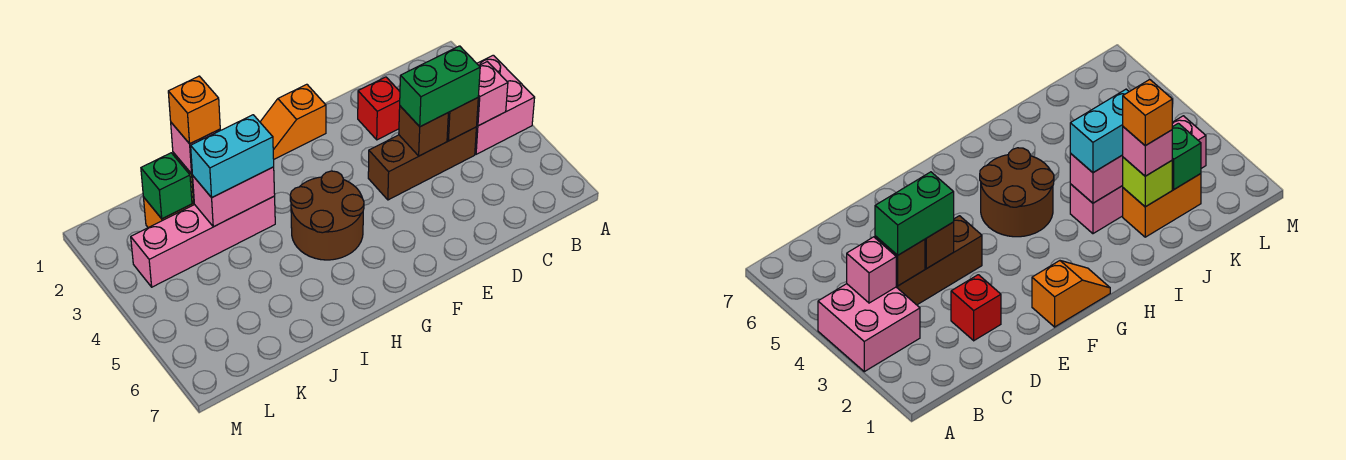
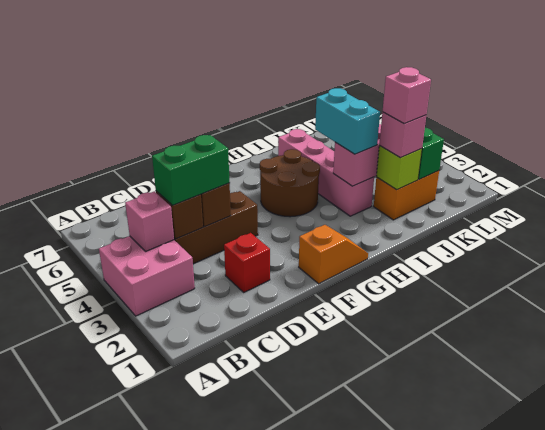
pink 1x4 brick [131,196,275,287] -> pink 1x4 brick turned to [278,129,374,216]
cyan 1x2 brick [191,115,274,198] -> cyan 1x2 brick turned to [315,88,380,154]
orange 1x1 brick [168,76,220,144] -> pink 1x1 brick [383,67,431,124]

